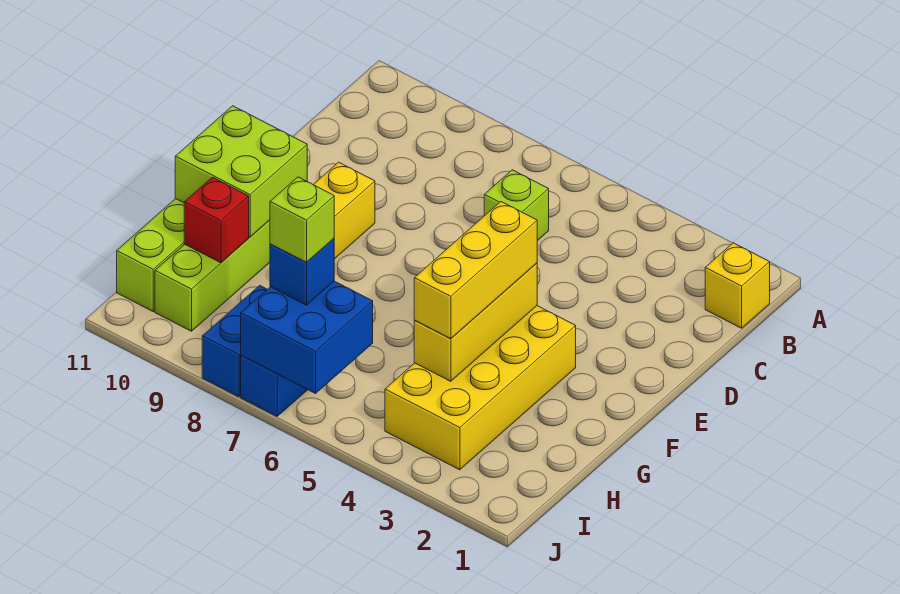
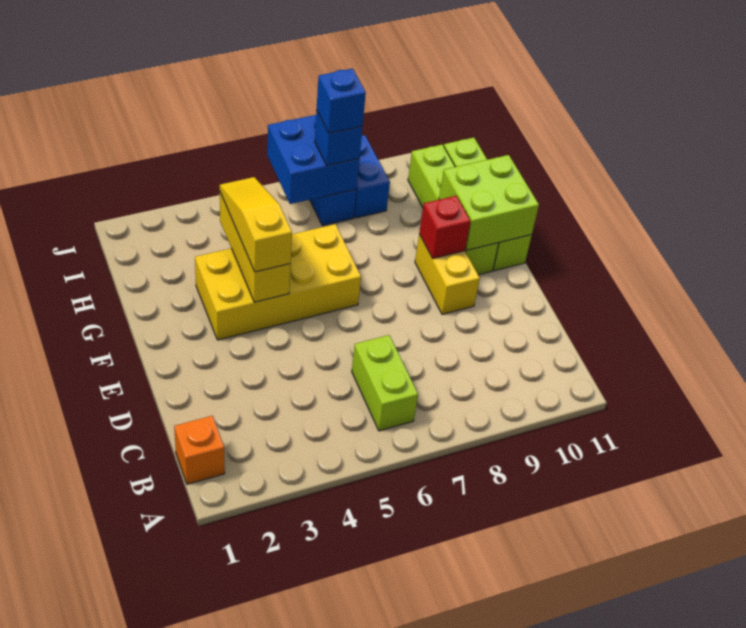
yellow 1x1 brick [705,243,770,328] -> orange 1x1 brick [174,416,225,484]
lime 1x1 brick [484,170,549,241] -> lime 1x2 brick [352,335,418,431]
yellow 2x4 brick [385,306,576,470] -> yellow 2x4 brick turned to [195,224,361,340]
yellow 1x3 brick [414,202,537,339] -> yellow 1x3 slope [220,177,292,272]
red 1x1 brick [184,177,249,263] -> red 1x1 brick moved to [419,196,471,258]
lime 1x1 brick [270,177,334,262] -> blue 1x1 brick [317,69,366,133]

